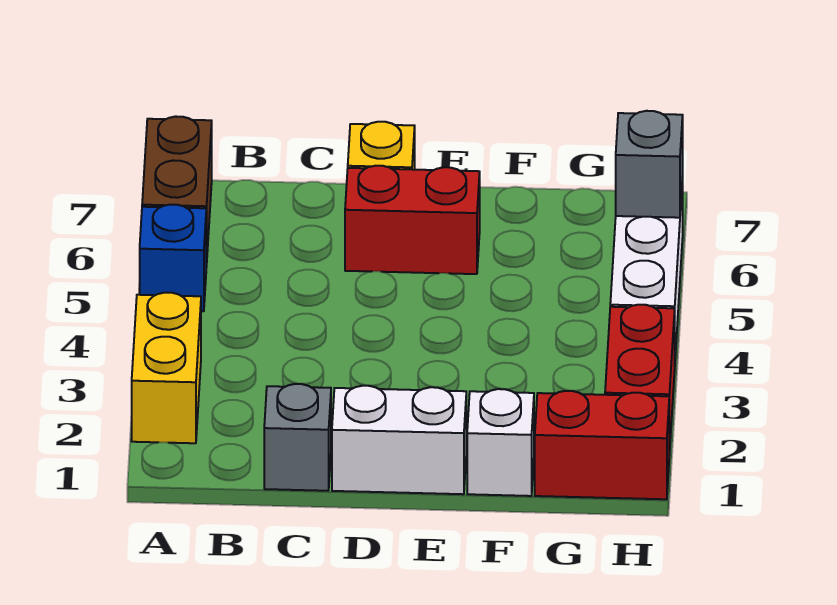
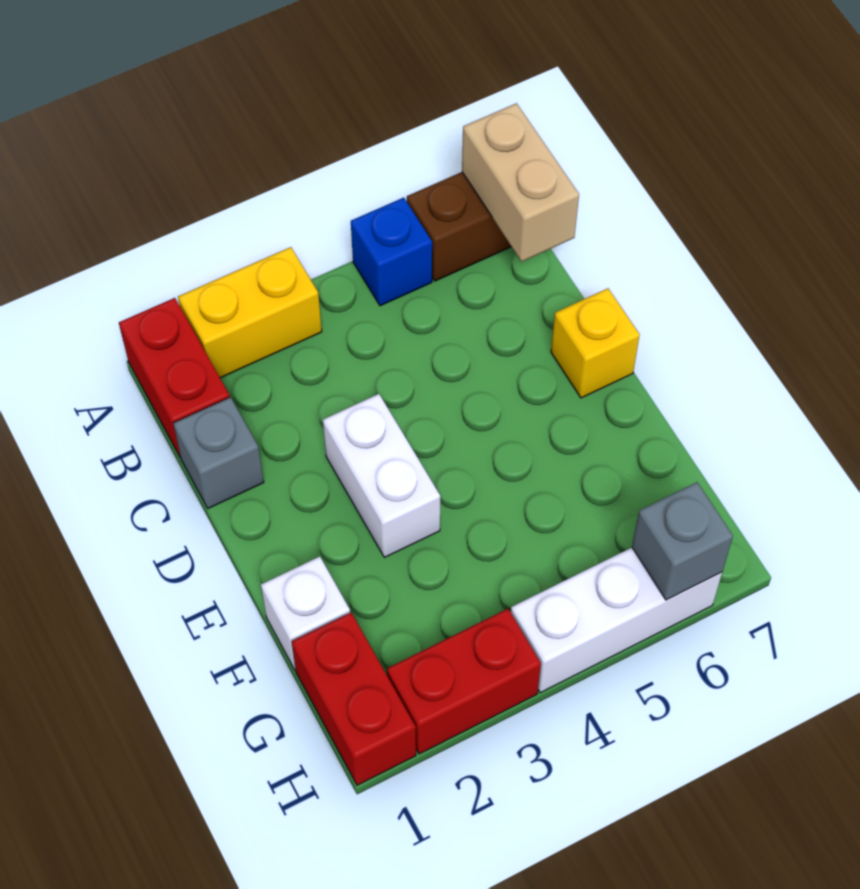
none -> tan 1x2 brick [462,103,579,261]
white 1x2 brick [332,386,466,494] -> white 1x2 brick moved to [323,394,440,557]
red 1x2 brick [345,166,480,274] -> red 1x2 brick moved to [119,298,230,458]

